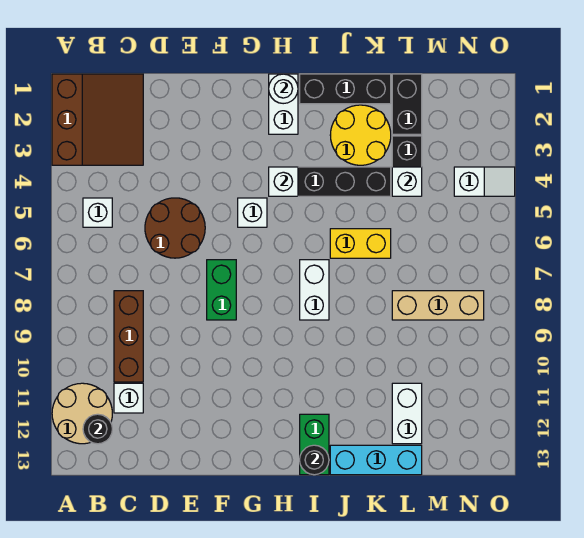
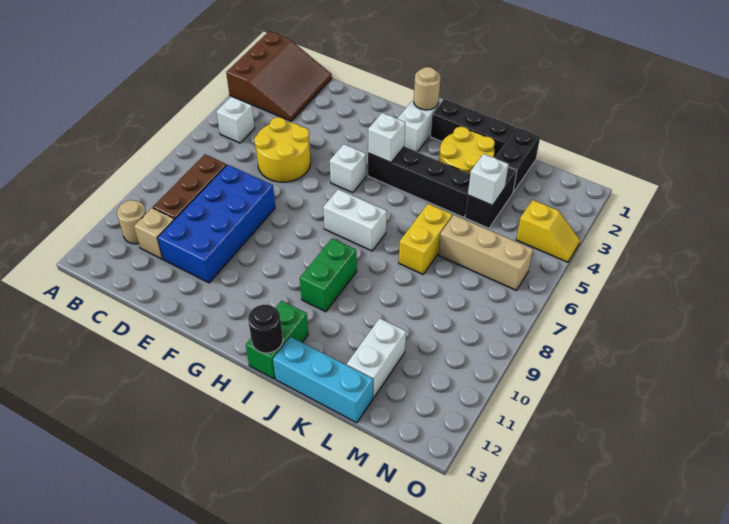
tan 2x2 round brick [52,383,112,444] -> tan 1x1 round brick [117,200,146,244]
black 1x1 round brick [83,414,112,444] -> none
white 1x1 brick [114,383,143,413] -> tan 1x1 brick [134,208,174,259]
brown 2x2 round brick [145,198,205,258] -> yellow 2x2 round brick [254,117,310,182]
none -> blue 2x4 brick [158,165,275,283]
green 1x2 brick [207,260,236,320] -> green 1x2 brick moved to [300,238,357,312]
white 1x1 round brick [269,74,298,104] -> tan 1x1 round brick [414,67,441,110]
white 1x2 brick [300,260,329,320] -> white 1x2 brick turned to [323,189,387,251]
yellow 1x2 brick [330,229,391,258] -> yellow 1x2 brick turned to [399,204,452,274]
tan 1x3 brick [392,291,484,320] -> tan 1x3 brick moved to [439,215,533,291]
white 1x2 slope [454,167,515,196] -> yellow 1x2 slope [516,200,580,262]

